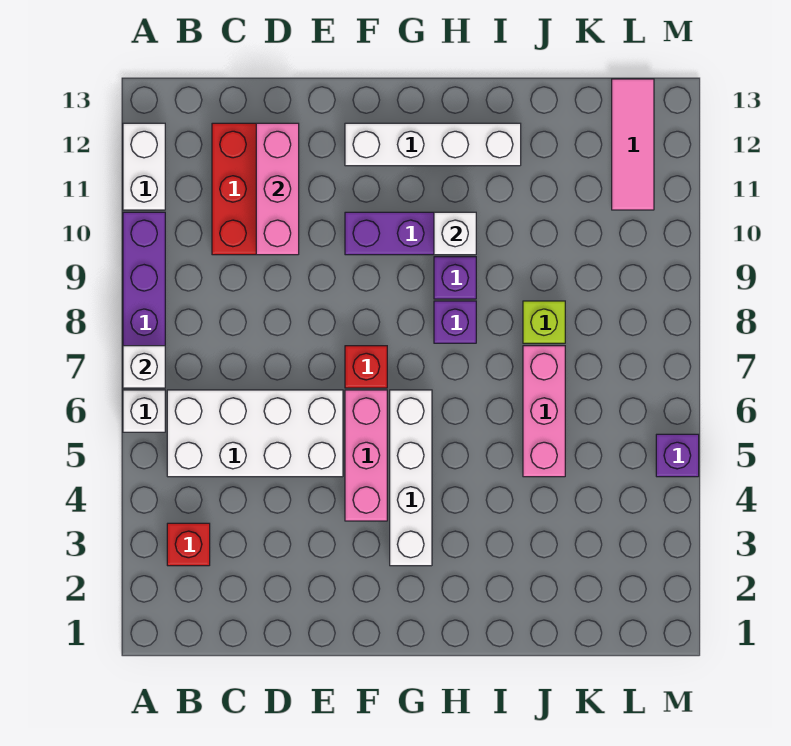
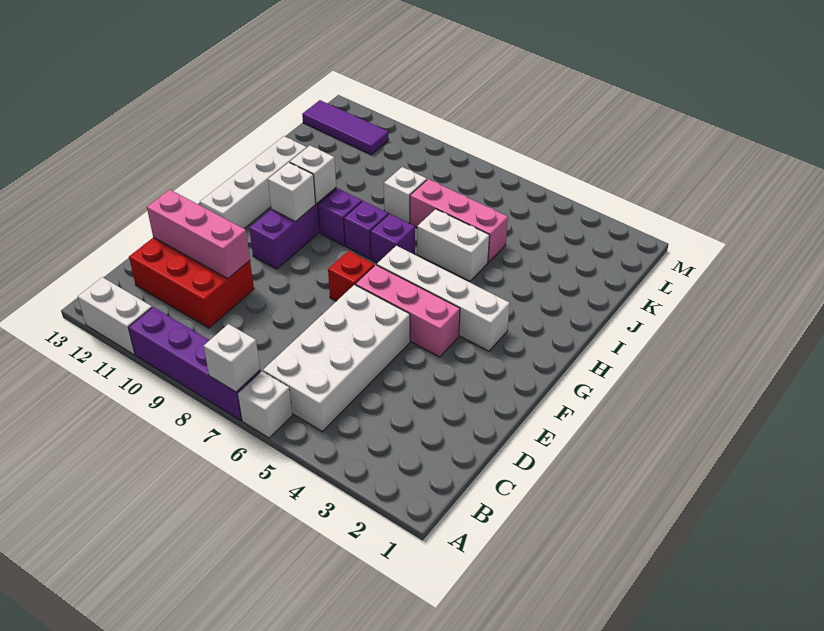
red 1x1 brick [167,523,210,566] -> none
none -> white 1x1 brick [268,162,316,221]
none -> white 1x2 brick [417,209,490,281]
lime 1x1 brick [523,301,565,343] -> white 1x1 brick [384,167,427,223]
pink 1x3 tile [612,79,654,210] -> purple 1x3 tile [302,100,389,155]
purple 1x1 brick [656,434,699,477] -> purple 1x1 brick moved to [370,214,415,263]

